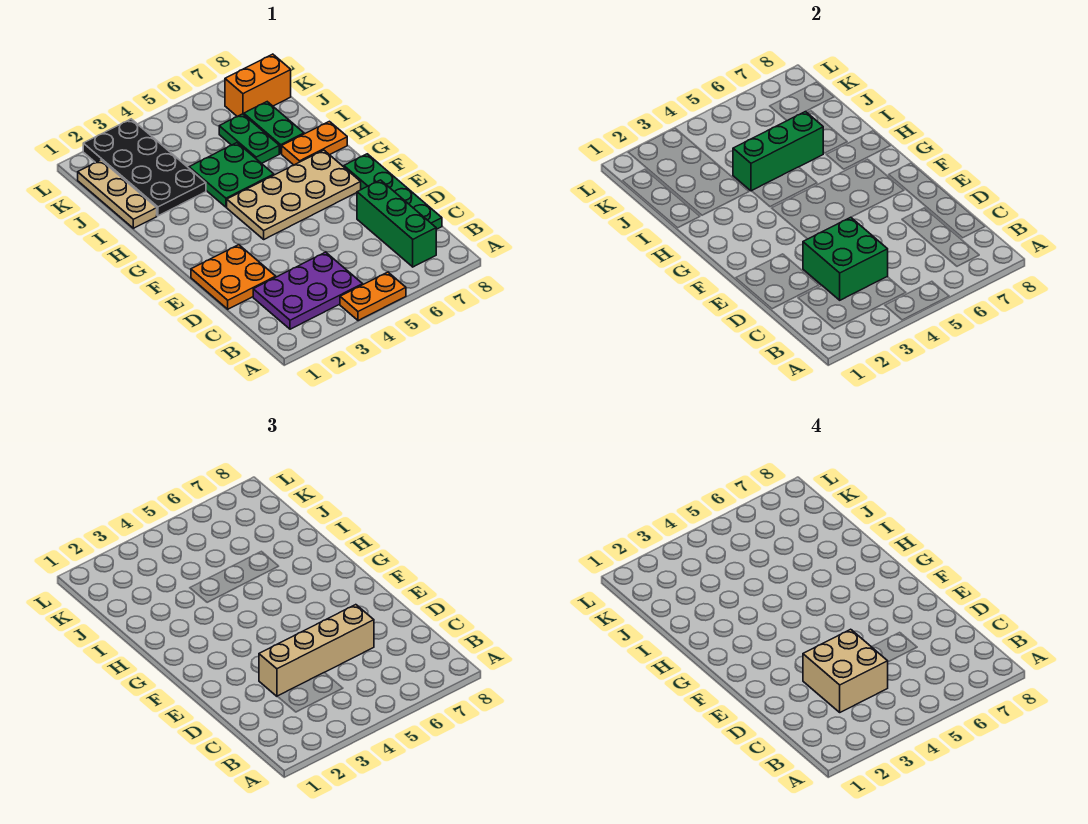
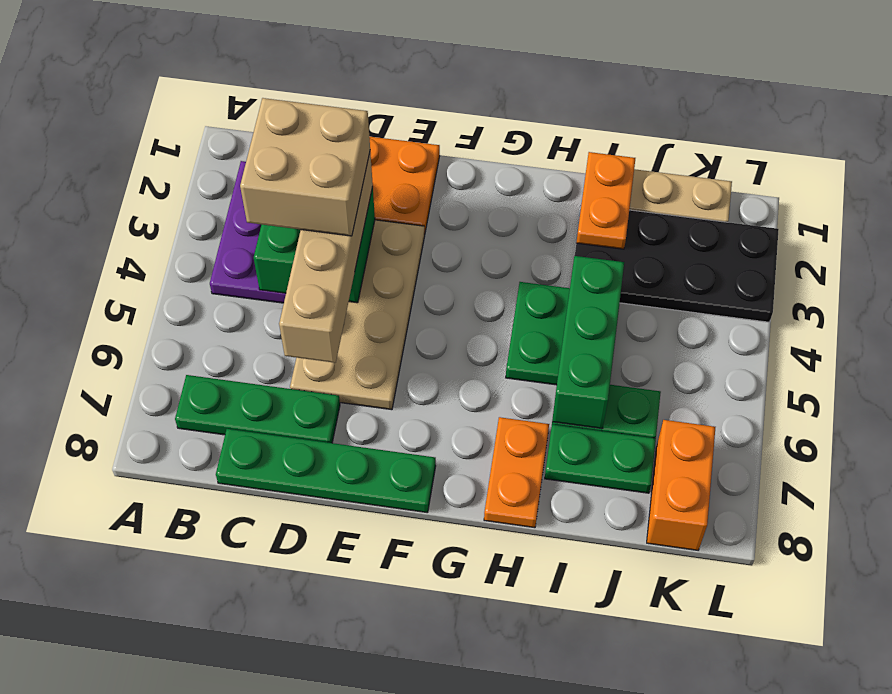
orange 1x2 plate [340,272,406,321] -> orange 1x2 plate moved to [576,152,635,249]
green 1x3 brick [357,180,436,267] -> green 1x3 plate [175,375,340,443]
tan 2x4 plate [227,150,361,239] -> tan 2x4 plate moved to [290,220,425,410]

